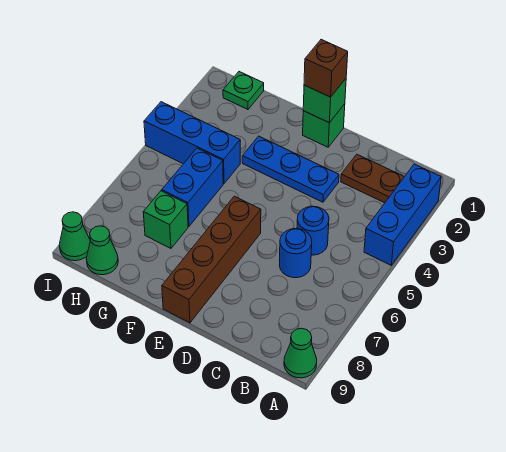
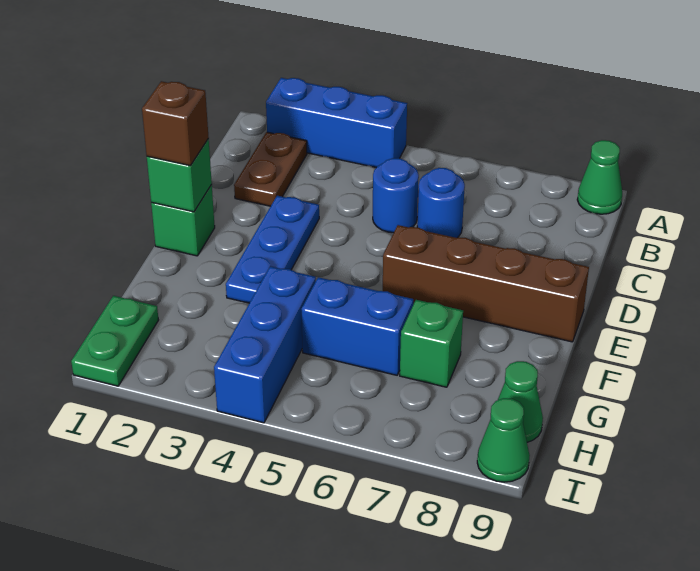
green 1x1 plate [223,72,264,109] -> green 1x2 plate [71,296,158,386]

